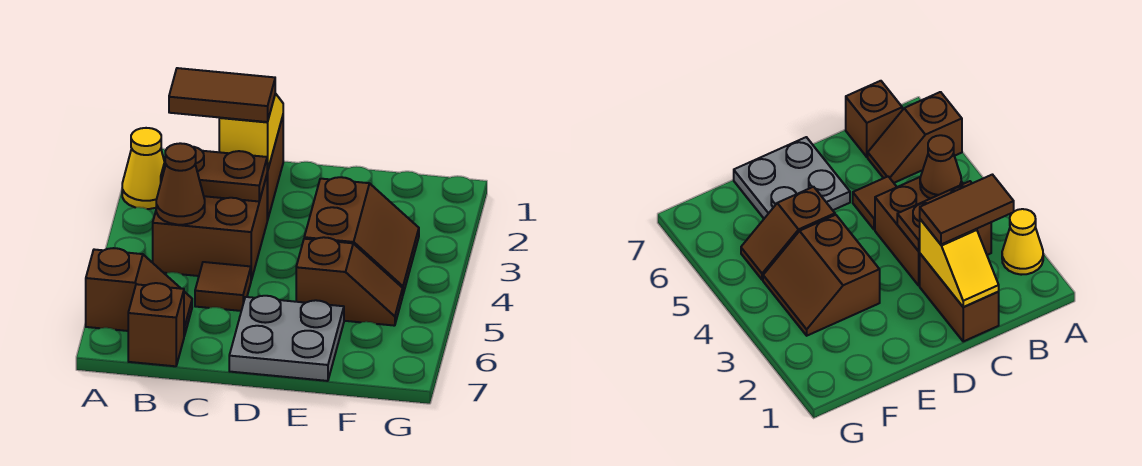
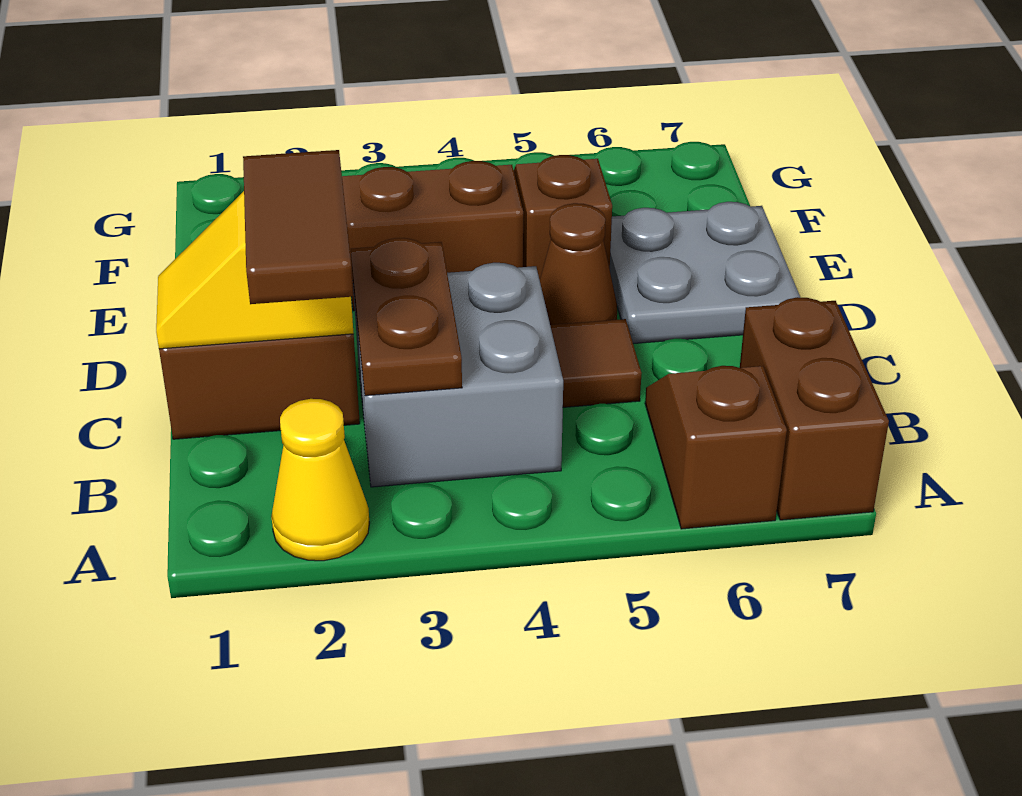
brown 2x2 brick [153,176,267,280] -> grey 2x2 brick [353,263,563,487]
brown 1x1 cone [156,143,205,225] -> brown 1x1 cone moved to [540,203,617,325]
brown 1x1 brick [128,283,184,366] -> brown 1x2 brick [740,297,889,520]

